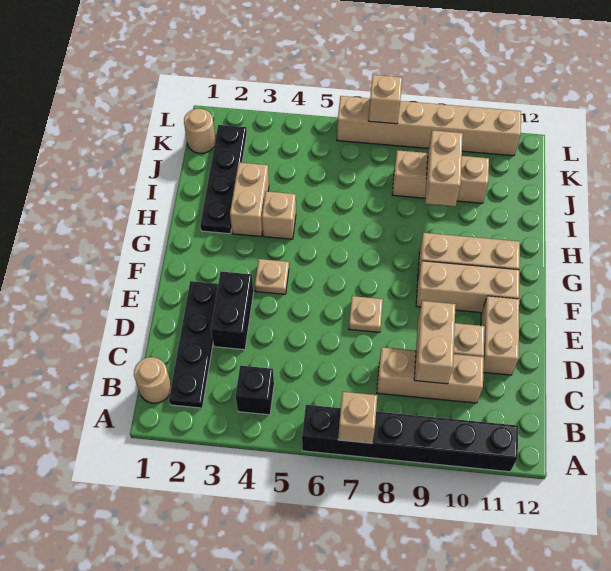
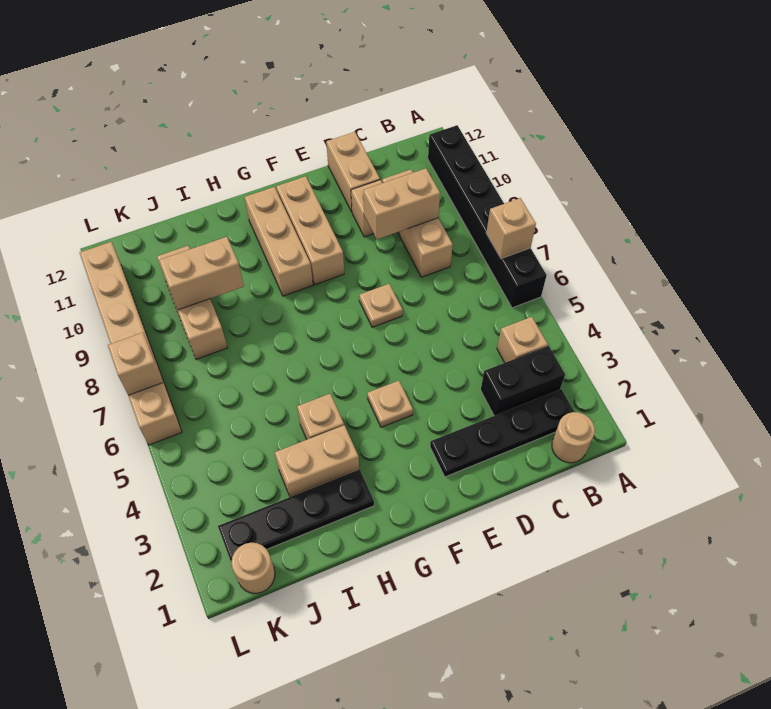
black 1x1 brick [236,366,274,415] -> tan 1x1 brick [497,317,548,363]
black 1x2 brick [211,272,253,350] -> black 1x2 brick moved to [481,346,565,416]
tan 1x2 brick [481,296,519,375] -> tan 1x2 brick turned to [326,132,380,212]

